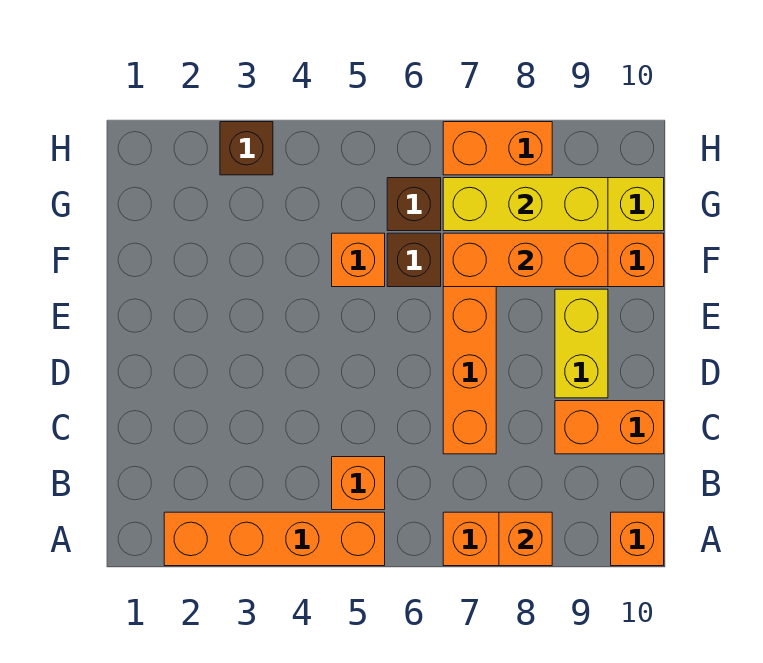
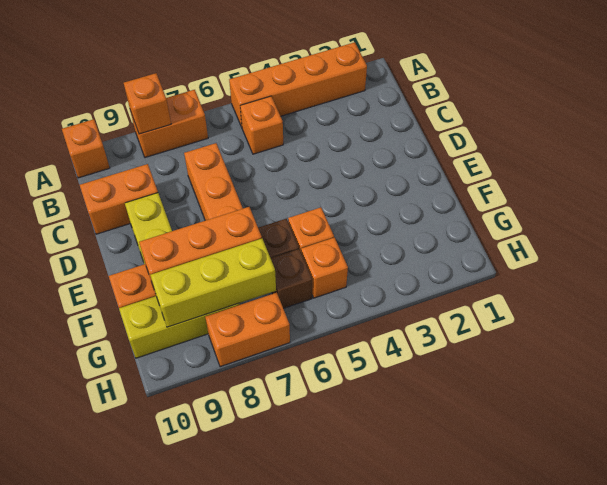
none -> orange 1x1 brick [301,237,348,298]
brown 1x1 brick [220,122,273,175] -> none

